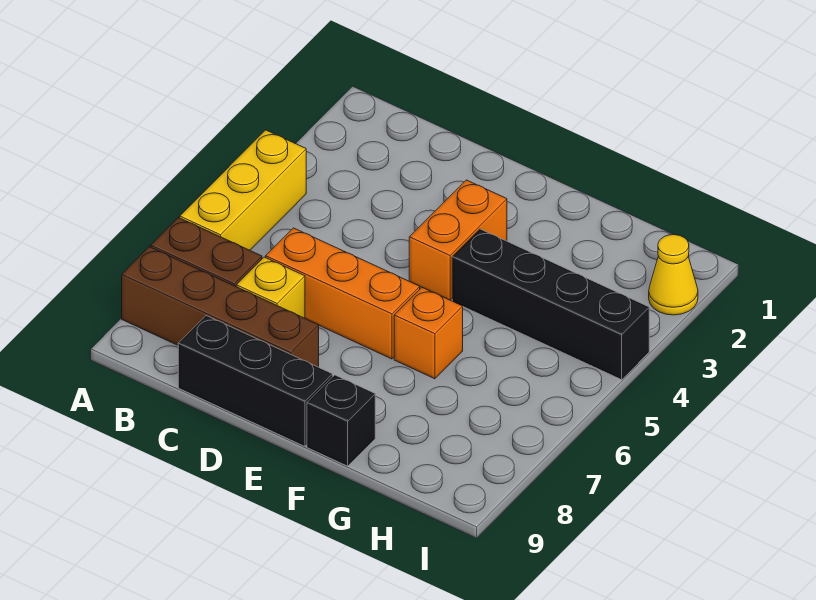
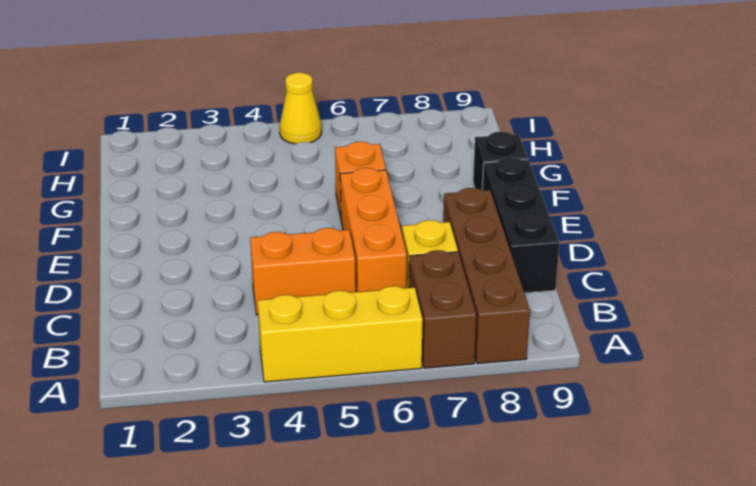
orange 1x2 brick [409,180,507,300] -> orange 1x2 brick moved to [250,228,356,315]
black 1x4 brick [452,229,649,380] -> none
yellow 1x1 cone [649,235,698,315] -> yellow 1x1 cone moved to [279,73,322,144]

